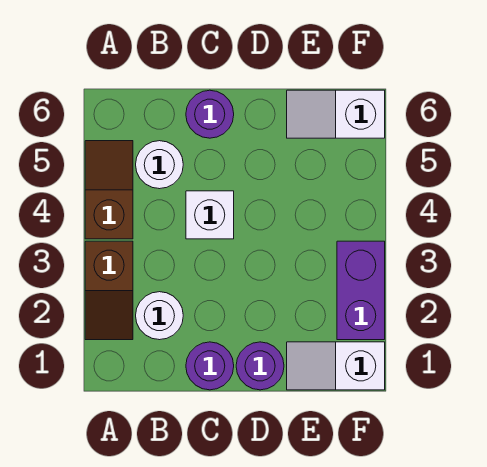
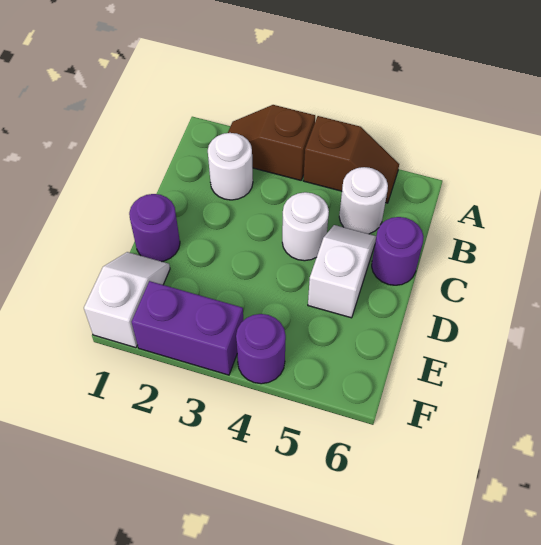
purple 1x1 round brick [186,342,234,390] -> purple 1x1 round brick moved to [236,314,286,384]
white 1x1 brick [186,191,234,239] -> white 1x1 round brick [282,192,329,261]
white 1x2 slope [287,90,385,138] -> white 1x2 slope moved to [308,225,376,318]

